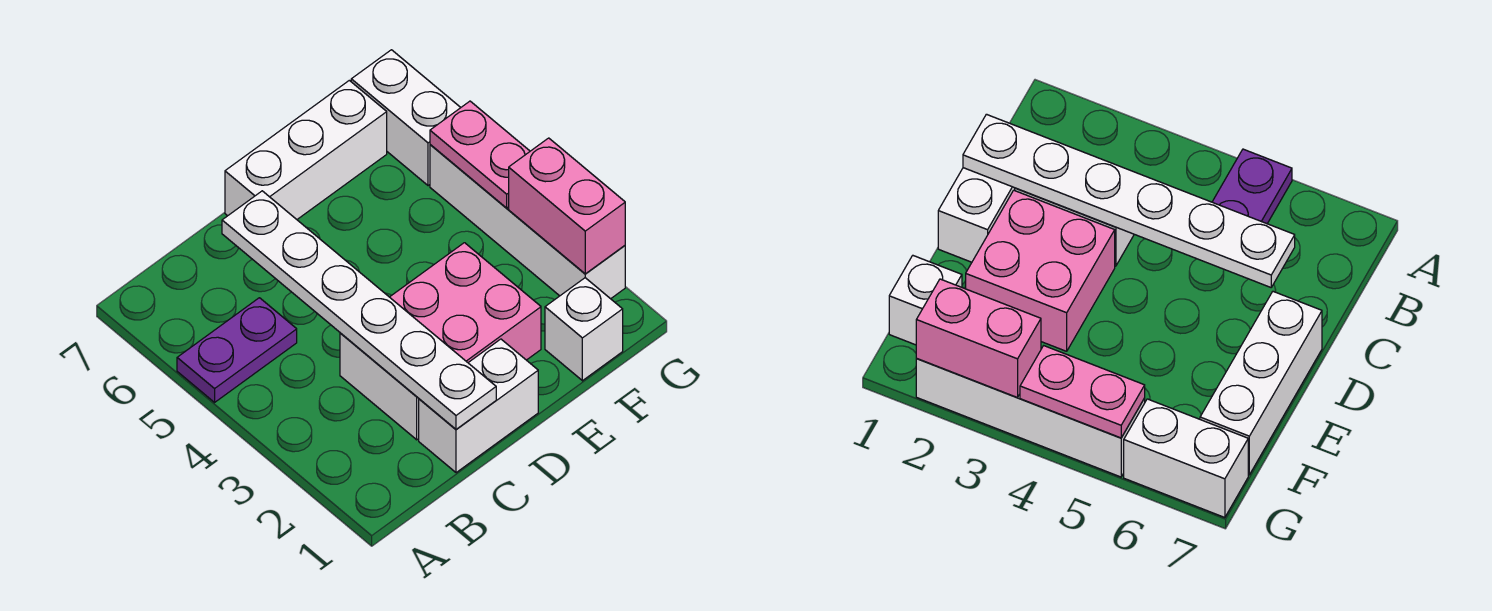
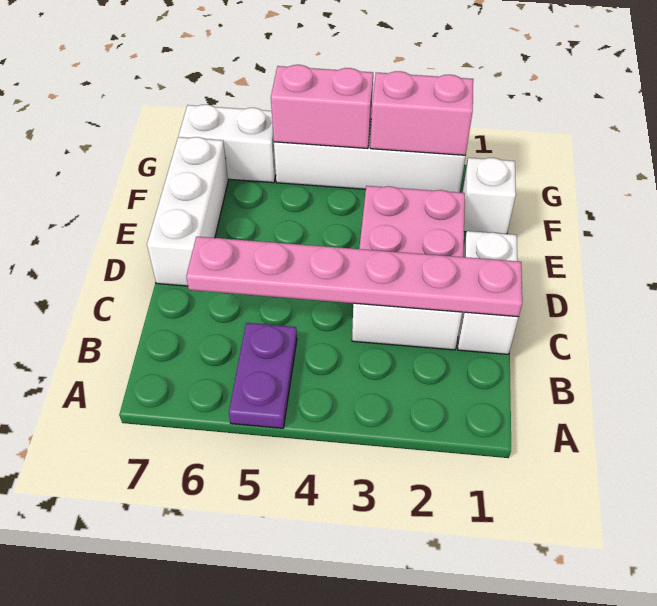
white 1x6 plate [222,191,496,429] -> pink 1x6 plate [186,237,522,317]
pink 1x2 plate [430,101,530,208] -> pink 1x2 brick [271,65,373,148]

